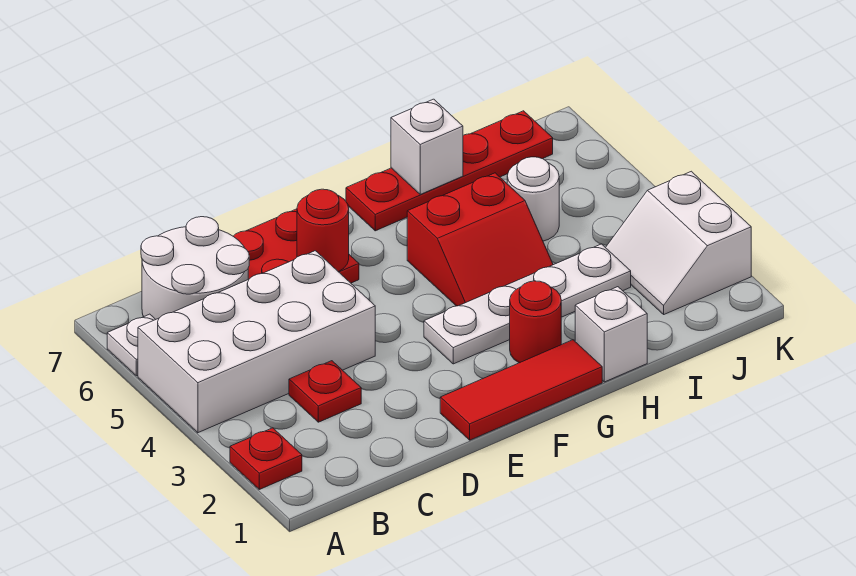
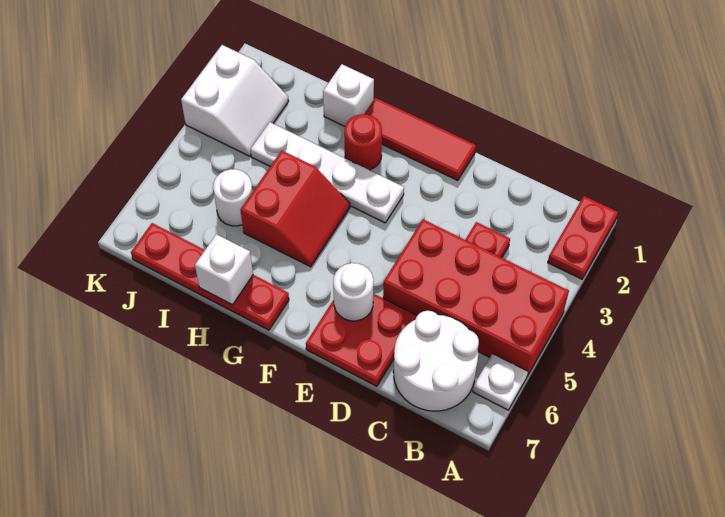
red 1x1 plate [230,428,302,489] -> red 1x2 plate [548,196,618,279]
white 2x4 brick [138,251,375,433] -> red 2x4 brick [383,220,569,376]
red 1x1 round brick [297,189,349,272] -> white 1x1 round brick [333,263,374,321]
red 2x2 slope [407,173,553,306] -> red 2x2 slope turned to [240,150,350,267]

